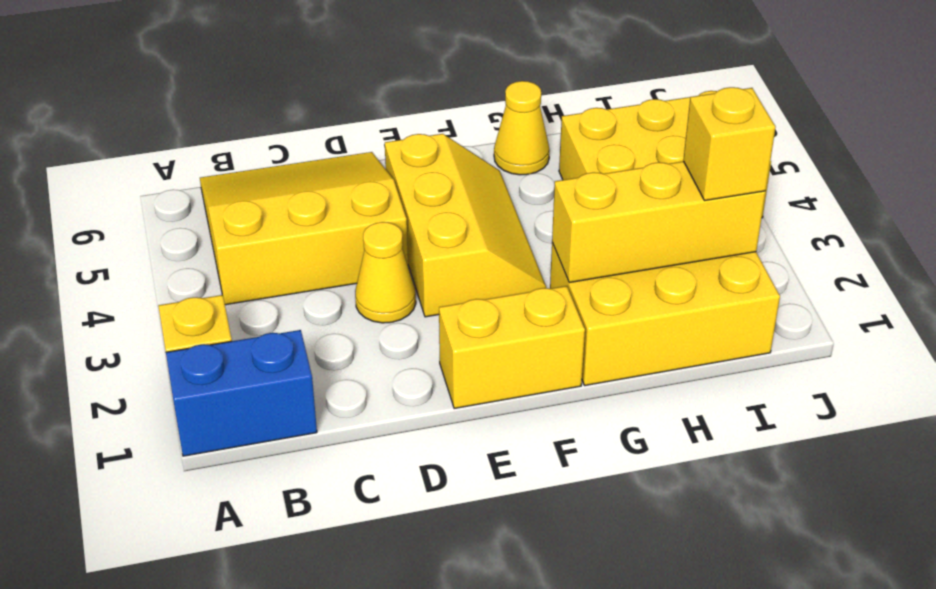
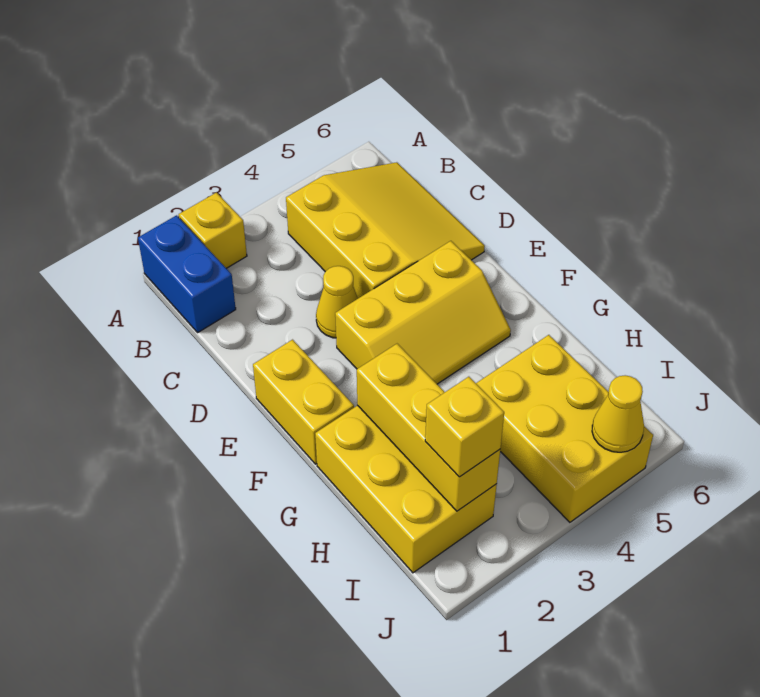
yellow 1x1 cone [494,81,550,175] -> yellow 1x1 cone moved to [592,375,644,452]

